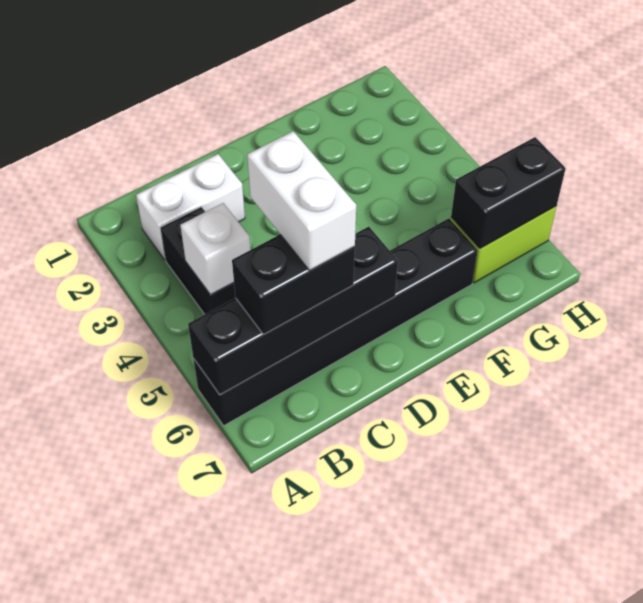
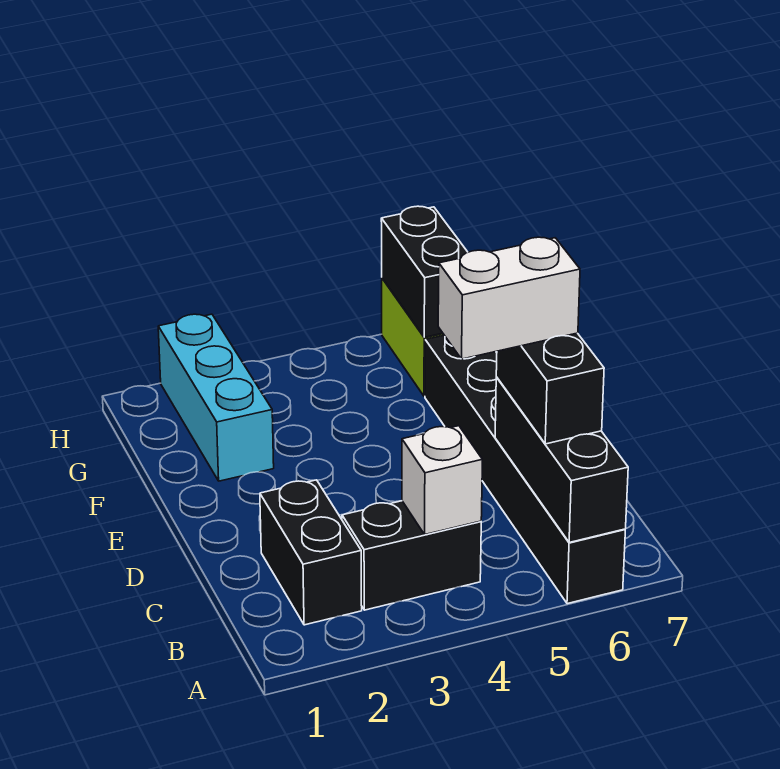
black 1x4 brick [188,227,398,395] -> black 1x3 brick [495,377,628,543]
white 1x2 brick [136,154,245,260] -> black 1x2 brick [260,480,362,625]
none -> cyan 1x3 brick [158,314,274,481]

